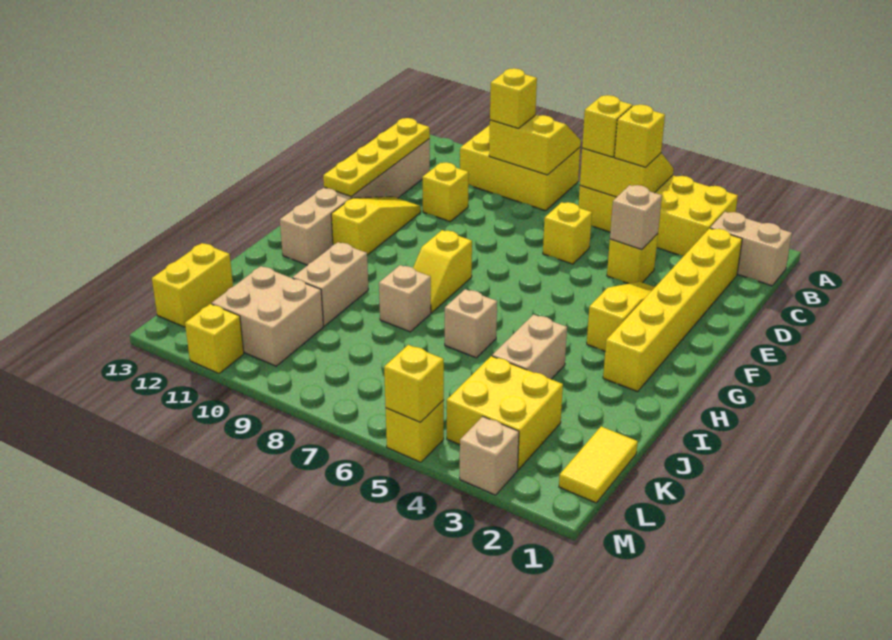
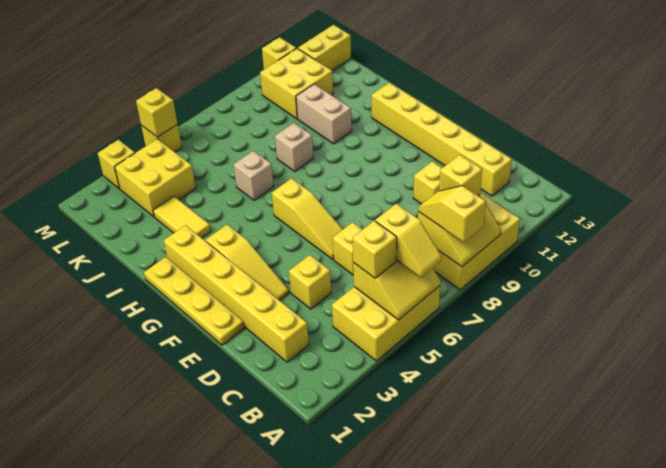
yellow 2x4 brick [579,175,738,256] -> yellow 2x3 brick [332,286,440,361]
tan 1x2 brick [710,212,792,286] -> none
tan 1x6 brick [280,139,430,265] -> yellow 1x6 brick [372,82,512,196]
yellow 1x4 plate [323,118,430,197] -> yellow 1x4 plate moved to [144,257,244,345]
tan 1x1 brick [610,185,662,250] -> none
yellow 1x3 slope [331,197,421,255] -> yellow 1x3 slope moved to [272,178,343,259]
yellow 1x2 slope [413,230,472,313] -> yellow 1x2 slope moved to [418,186,486,242]
tan 1x2 brick [492,314,567,379] -> none
yellow 1x2 tile [559,427,638,503] -> yellow 1x2 tile moved to [153,196,211,238]
tan 2x2 brick [212,266,323,366] -> yellow 2x2 brick [260,48,333,119]
yellow 1x2 brick [152,243,233,327] -> yellow 1x2 brick turned to [298,25,351,71]
tan 1x1 brick [460,416,519,495] -> yellow 1x1 brick [98,140,135,189]

